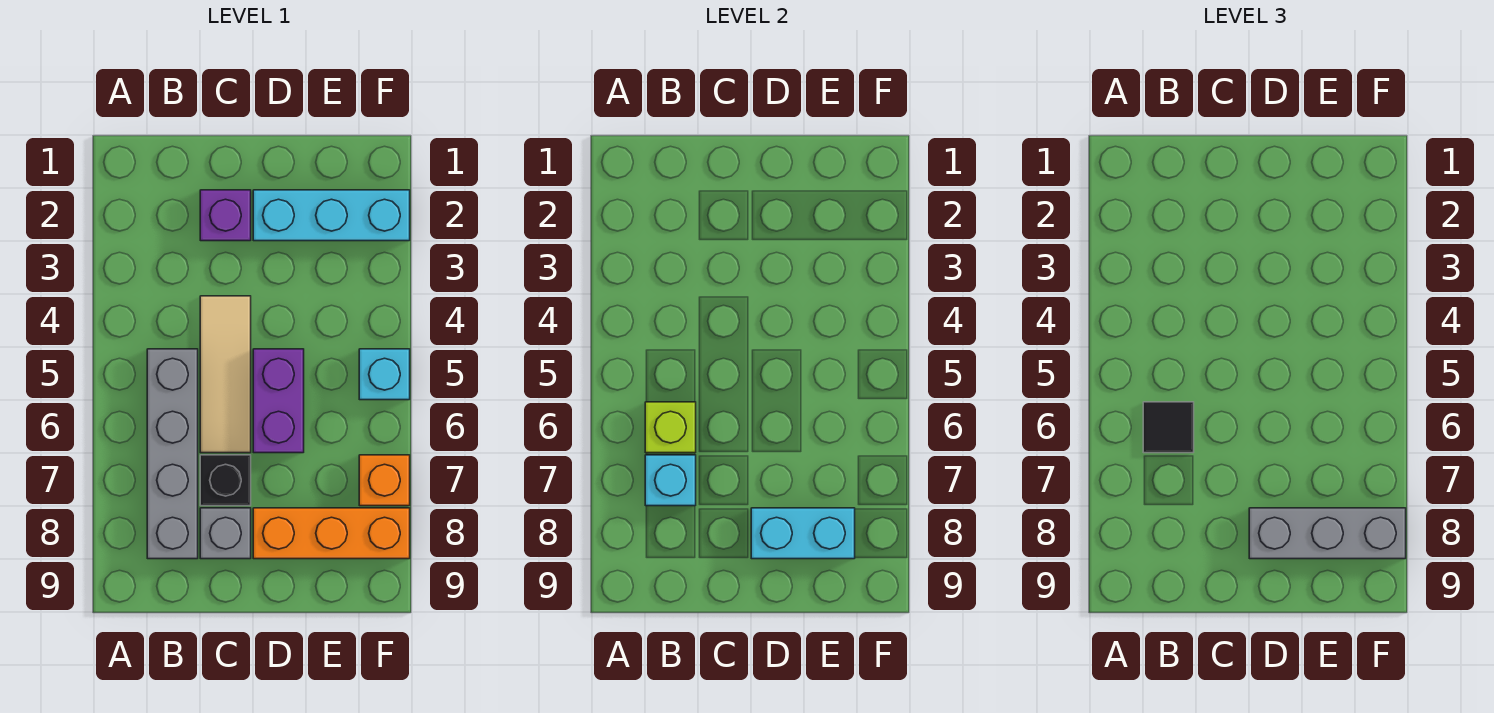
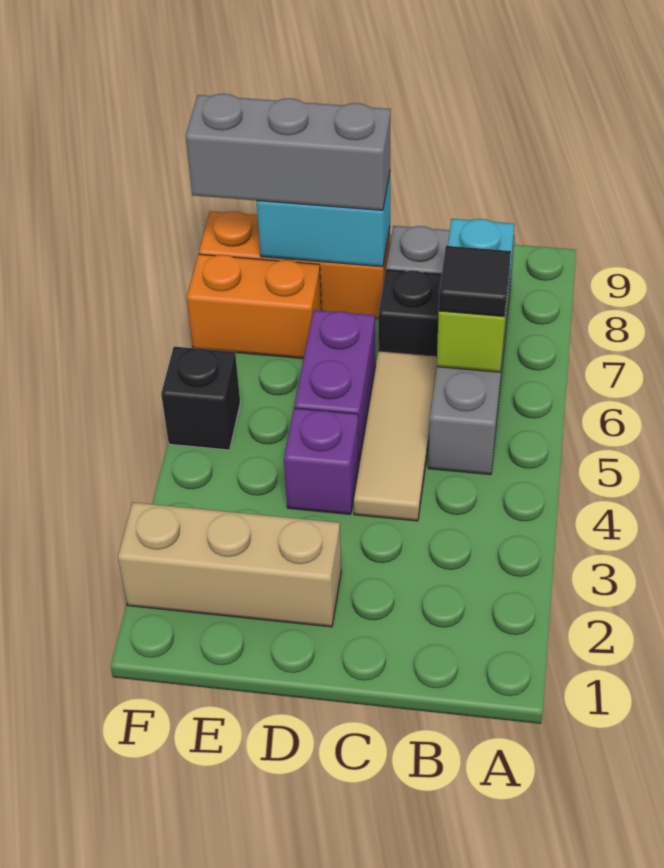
purple 1x1 brick [200,190,251,241] -> purple 1x1 brick moved to [284,408,359,514]
cyan 1x3 brick [253,190,410,241] -> tan 1x3 brick [118,502,341,627]
cyan 1x1 brick [359,349,410,400] -> black 1x1 brick [161,347,240,450]
orange 1x1 brick [359,455,410,506] -> orange 1x2 brick [187,254,322,358]

